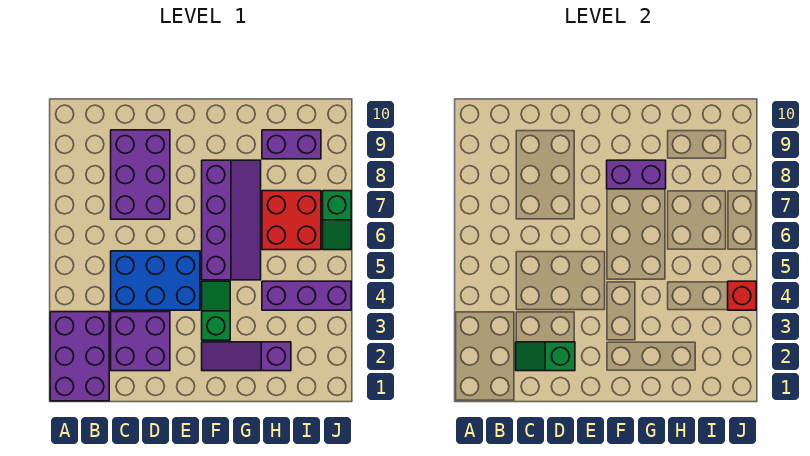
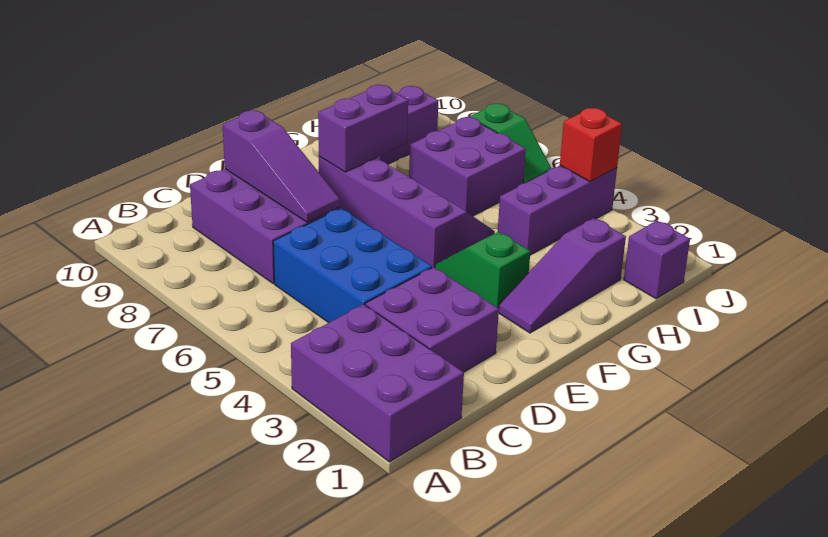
green 1x2 slope [516,342,575,371] -> none
blue 2x3 brick [111,251,200,310] -> blue 2x3 brick turned to [273,208,432,323]
none -> purple 1x3 slope [223,111,340,222]
red 2x2 brick [262,191,321,250] -> purple 2x2 brick [409,117,526,216]
none -> purple 1x1 brick [624,221,690,299]

